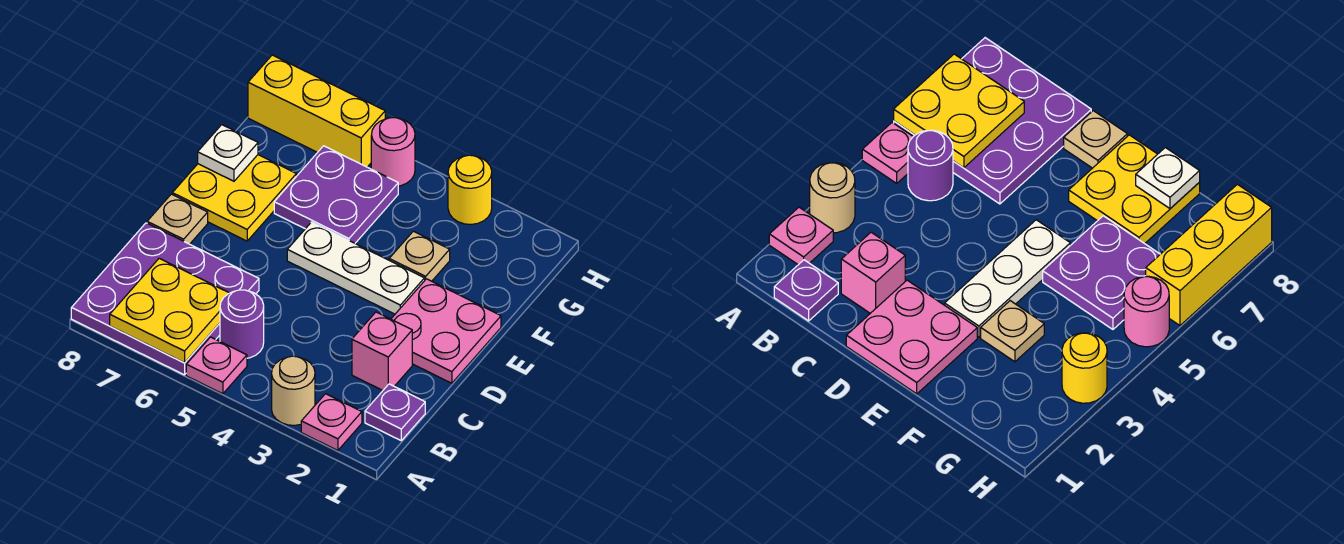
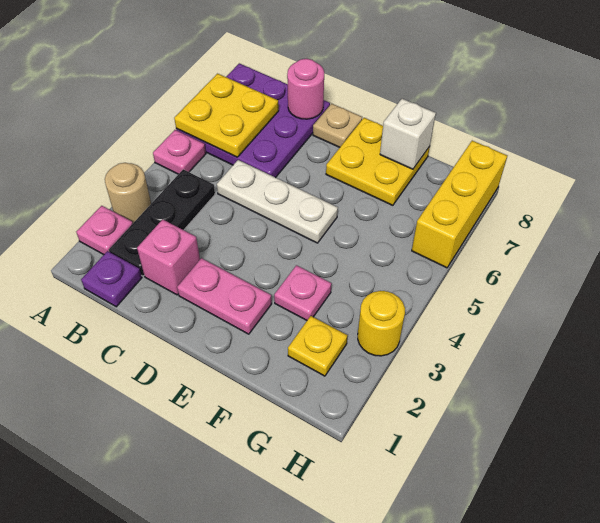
none -> black 1x3 plate [109,169,215,276]
purple 1x1 round brick [220,290,264,358] -> none
pink 2x2 plate [391,279,501,383] -> pink 1x2 plate [177,258,272,334]
white 1x3 plate [287,222,425,314] -> white 1x3 plate turned to [217,160,338,243]
tan 1x1 plate [389,231,450,281] -> pink 1x1 plate [274,265,332,320]
purple 2x2 plate [274,146,398,243] -> none
white 1x1 plate [198,125,258,181] -> white 1x1 brick [380,99,436,169]
none -> yellow 1x1 plate [288,316,348,376]
pink 1x1 round brick [371,118,415,186] -> pink 1x1 round brick moved to [287,59,324,119]

